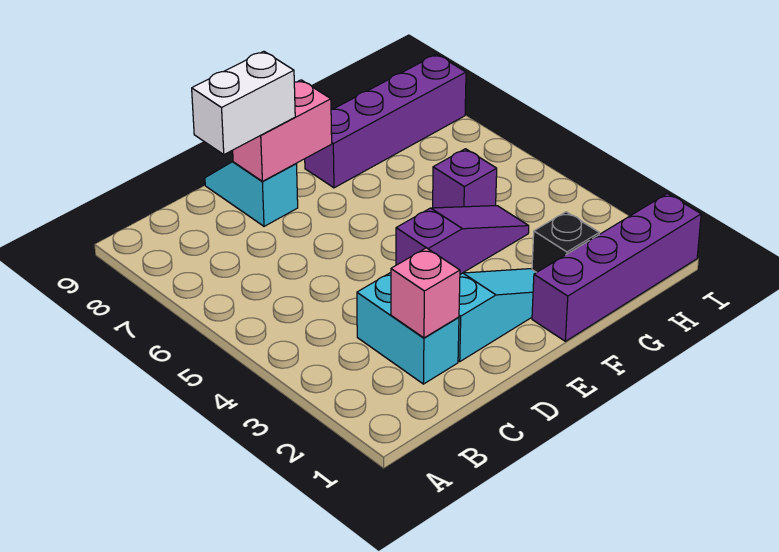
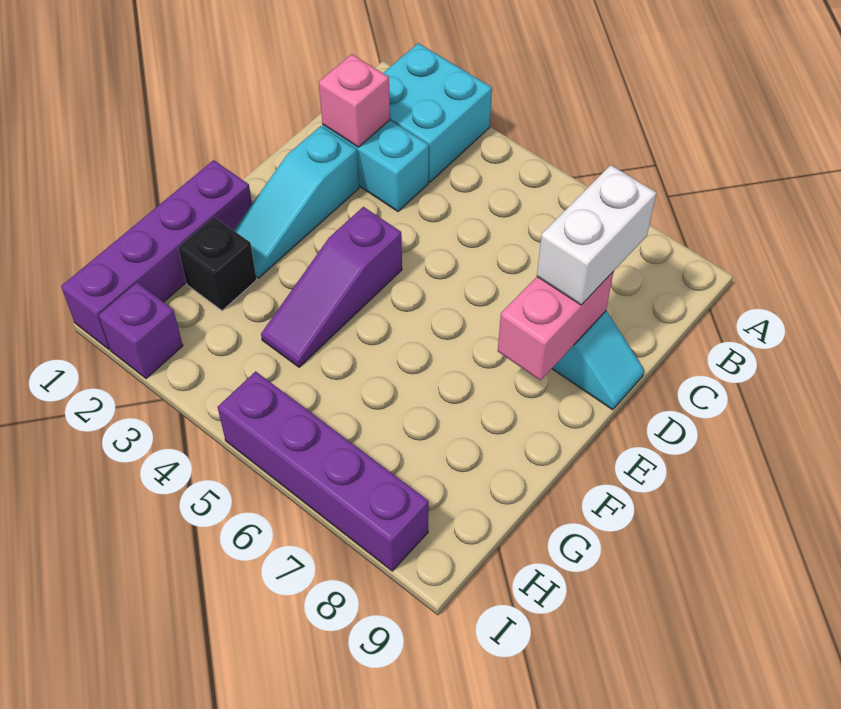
none -> cyan 2x2 brick [383,43,492,182]
purple 1x4 brick [305,54,466,188] -> purple 1x4 brick turned to [218,371,429,571]
purple 1x1 brick [433,149,497,208] -> purple 1x1 brick moved to [99,283,183,379]

